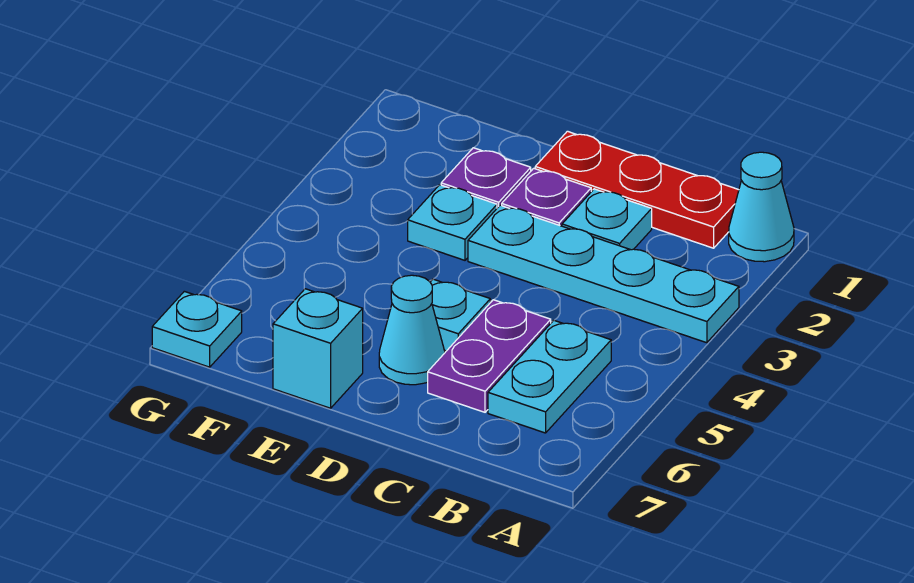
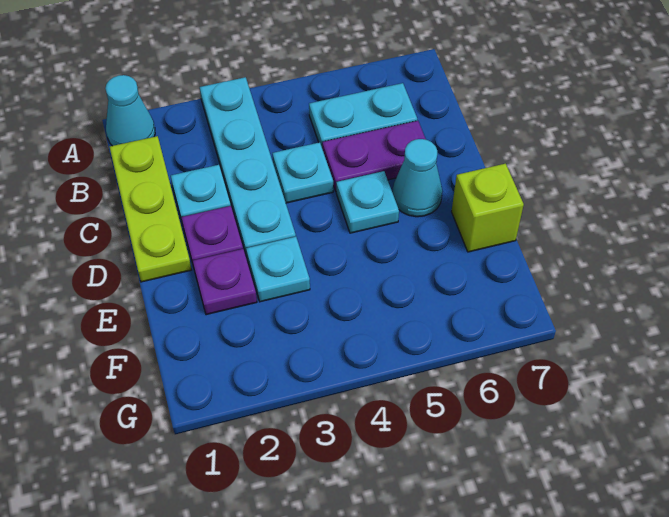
red 1x3 plate [535,131,739,248] -> lime 1x3 plate [110,136,191,282]
cyan 1x1 brick [273,289,363,408] -> lime 1x1 brick [452,164,524,252]
cyan 1x1 plate [152,291,242,367] -> cyan 1x1 plate moved to [272,142,333,203]

